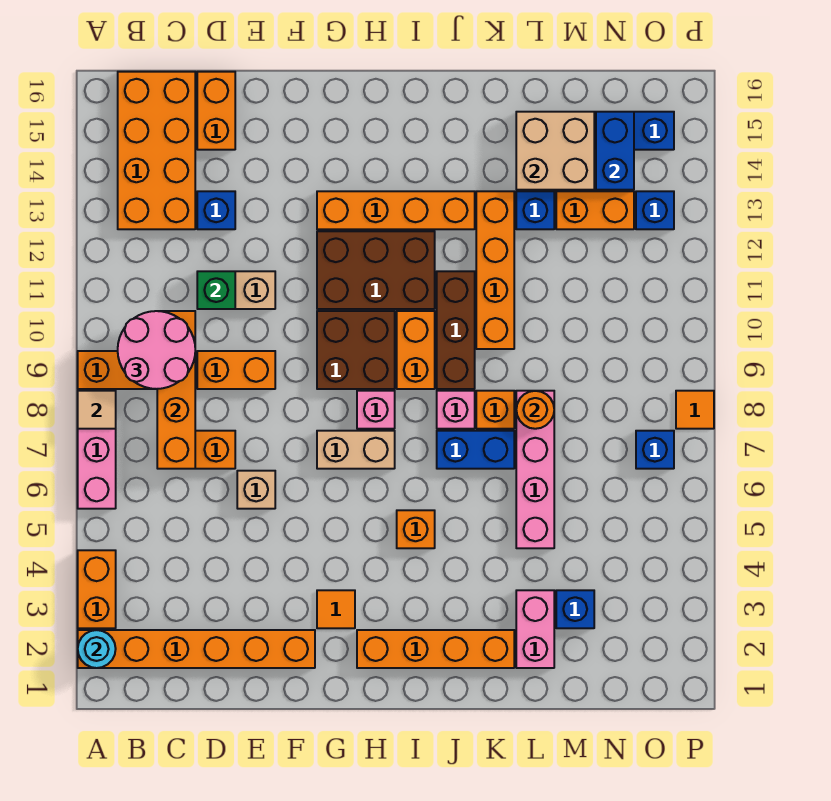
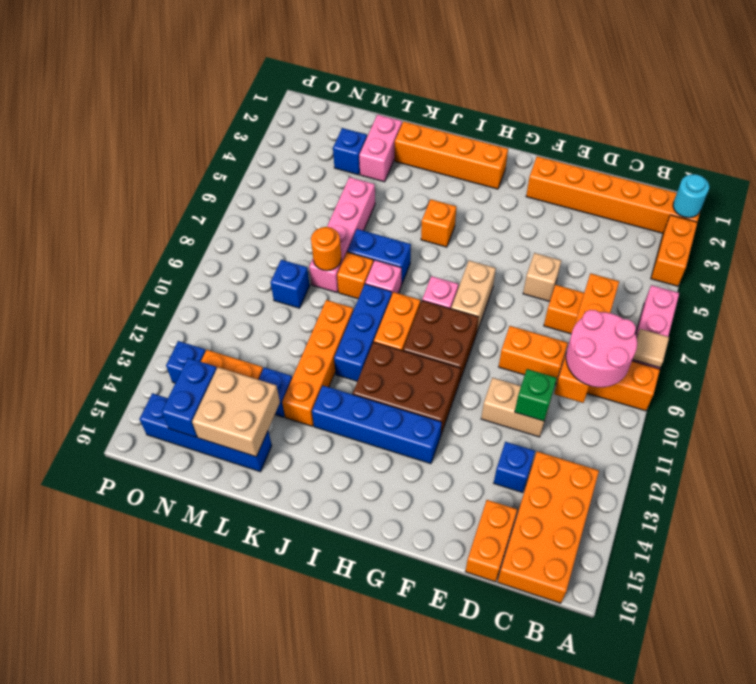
orange 1x1 tile [317,590,355,628] -> none
tan 1x2 brick [317,431,395,469] -> tan 1x2 brick turned to [451,261,496,331]
orange 1x4 brick [317,191,475,229] -> blue 1x4 brick [312,386,442,464]
brown 1x3 brick [437,271,475,389] -> blue 1x3 brick [334,284,392,381]
blue 1x1 brick [636,431,674,469] -> blue 1x1 brick moved to [271,260,310,308]
orange 1x1 tile [676,391,714,429] -> none

